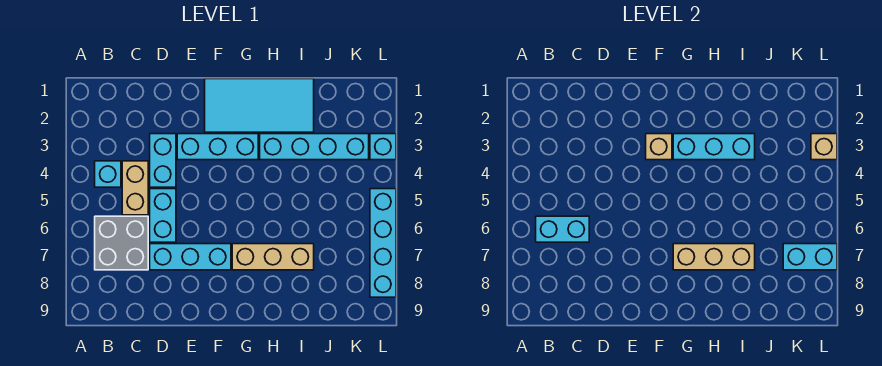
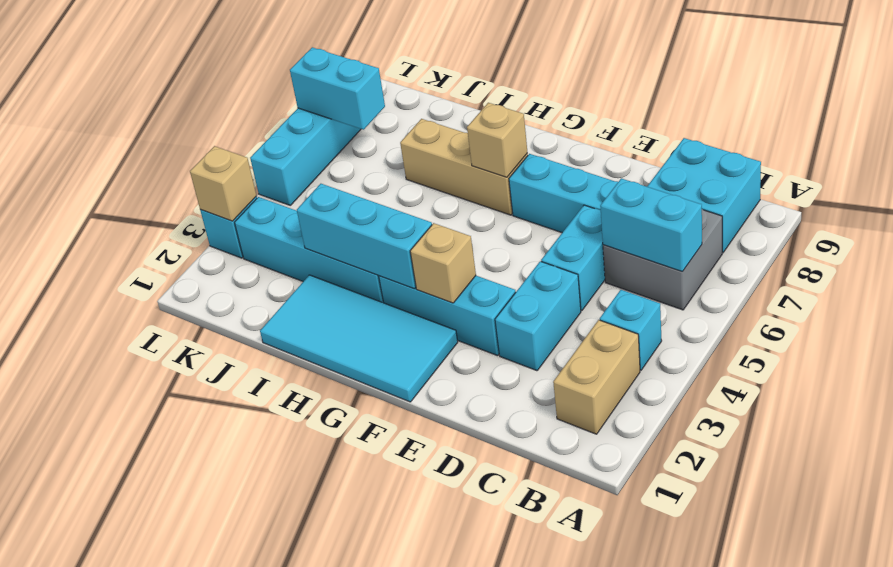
none -> cyan 2x2 brick [647,138,761,253]
tan 1x2 brick [122,161,148,215] -> tan 1x2 brick moved to [553,320,640,434]
tan 1x3 brick [673,244,755,270] -> tan 1x1 brick [467,103,528,177]

